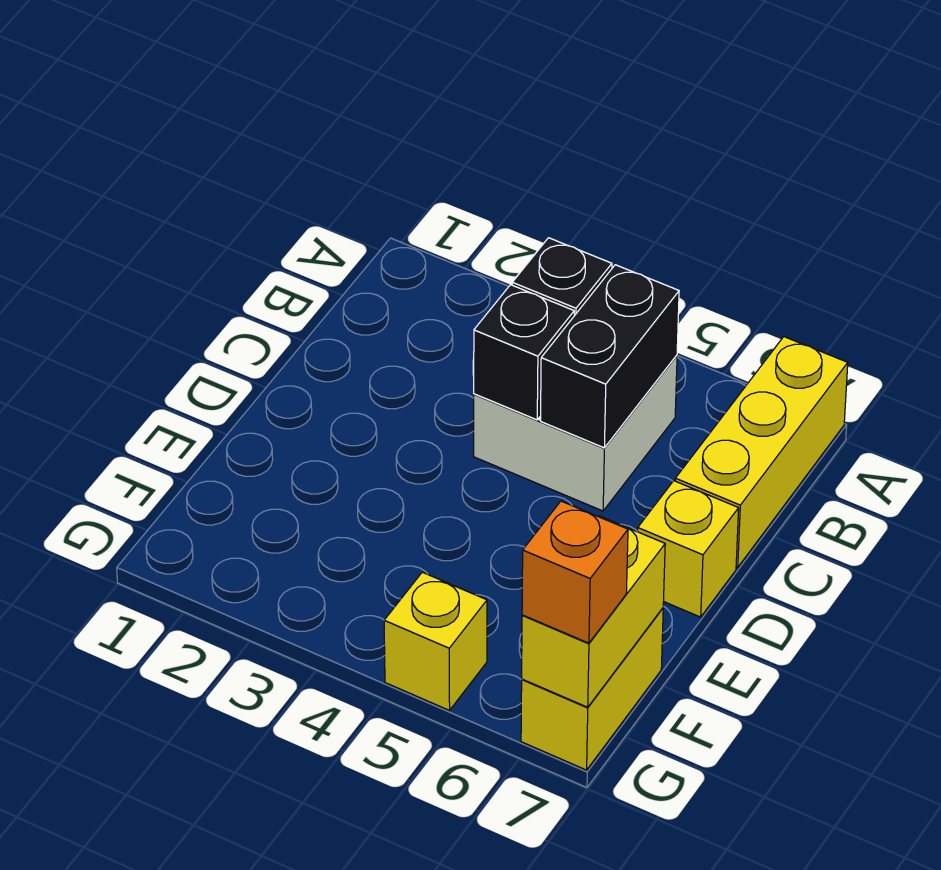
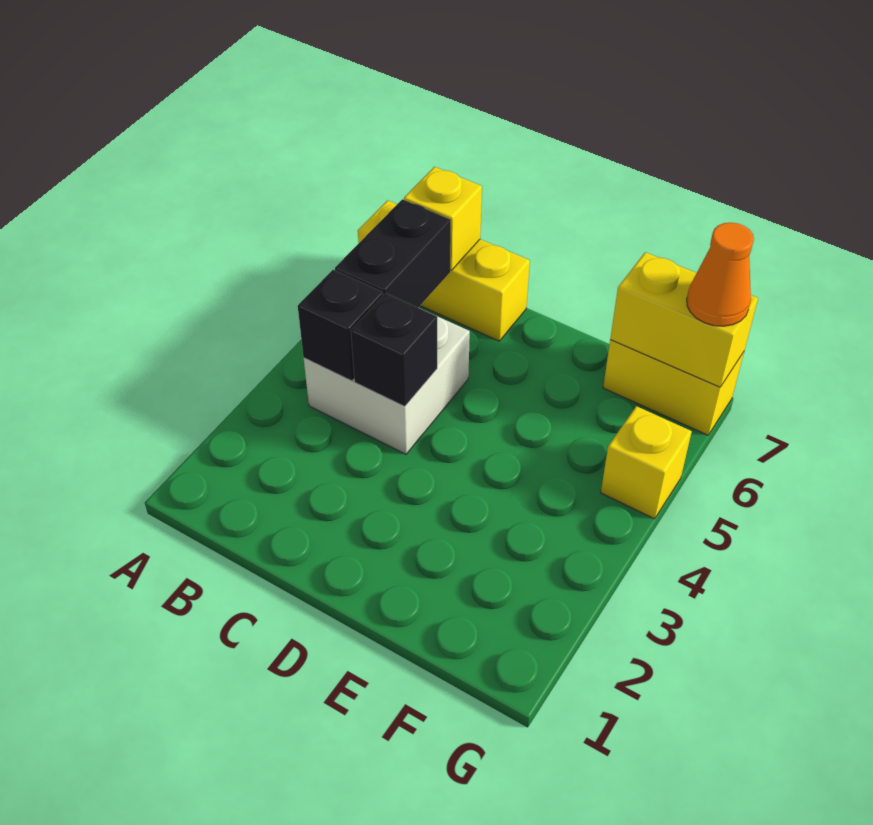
black 1x2 brick [541,265,679,448] -> black 1x2 brick turned to [335,199,451,307]
yellow 1x1 brick [638,481,739,617] -> yellow 1x1 brick moved to [404,167,482,270]
orange 1x1 brick [522,501,628,643] -> orange 1x1 cone [687,223,754,326]

